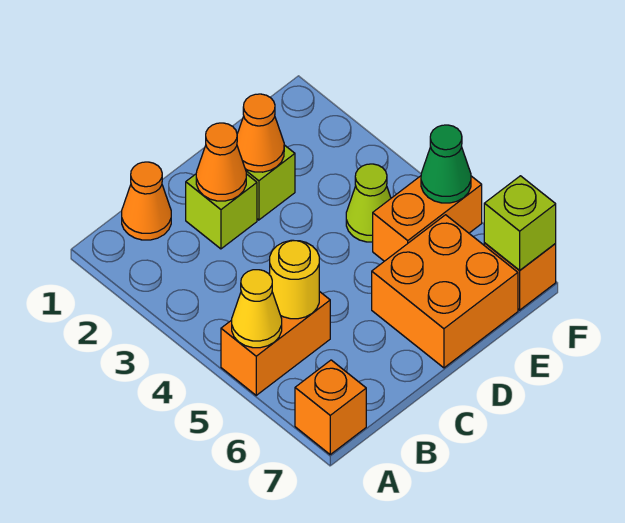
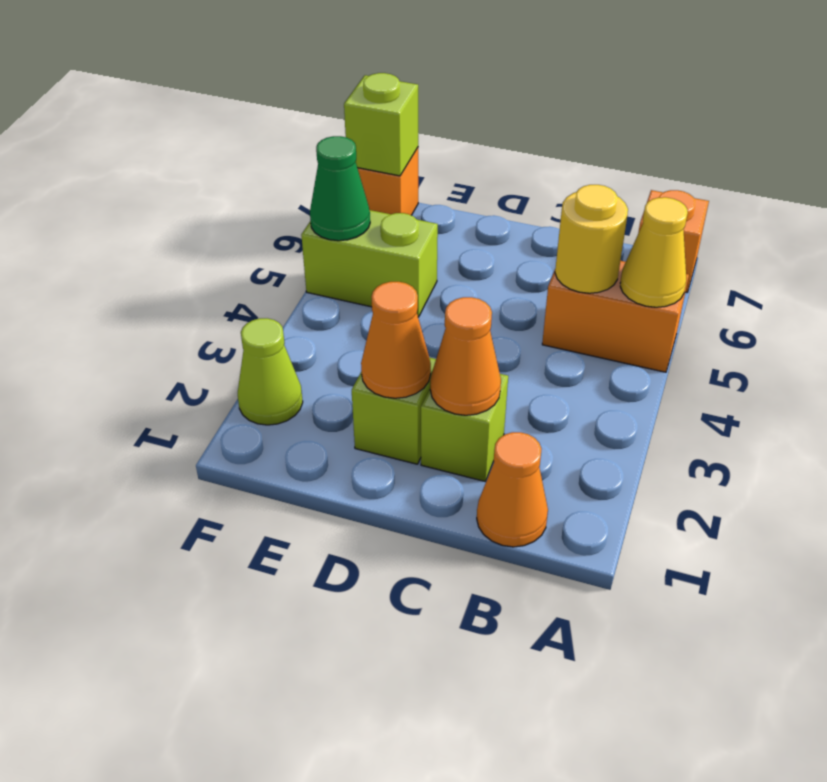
orange 2x2 brick [372,215,518,368] -> none
lime 1x1 cone [346,164,391,242] -> lime 1x1 cone moved to [238,318,303,425]
orange 1x2 brick [373,176,482,261] -> lime 1x2 brick [301,210,438,317]

